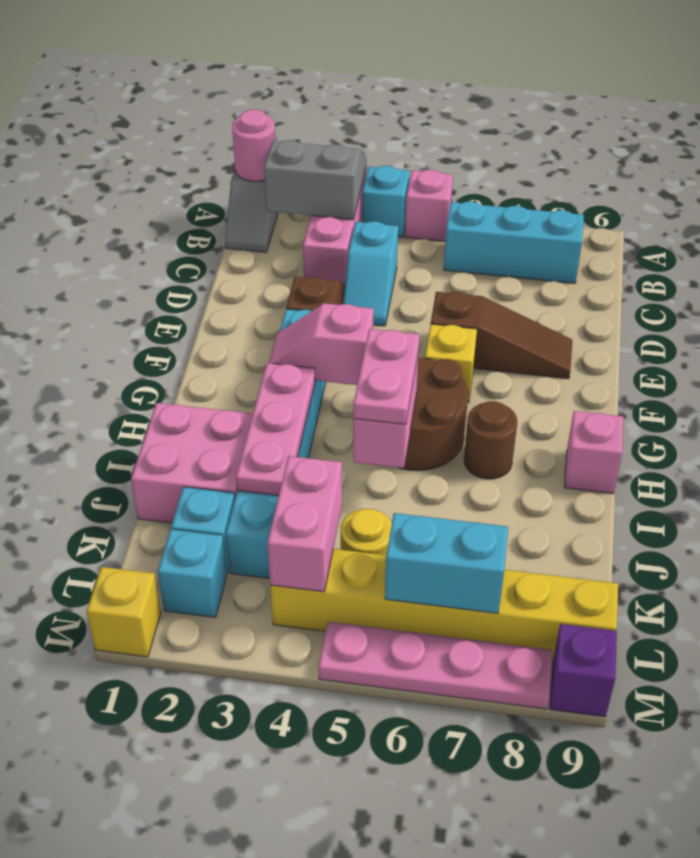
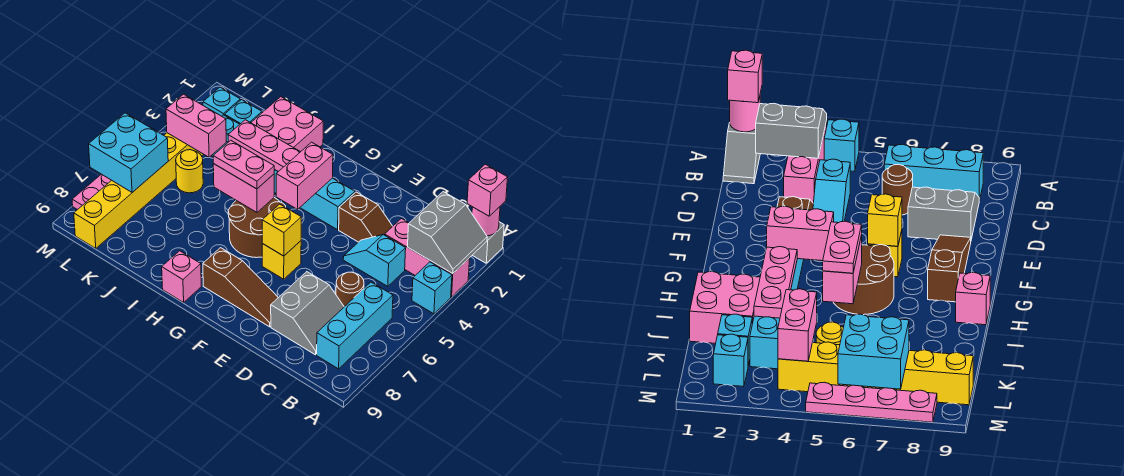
pink 1x1 brick [405,170,453,241] -> pink 1x1 brick moved to [467,164,508,216]
none -> grey 2x2 slope [271,272,344,355]
brown 1x3 slope [431,292,572,379] -> brown 1x3 slope turned to [203,248,278,327]
pink 1x2 slope [269,303,374,385] -> pink 1x2 brick [276,142,333,209]
brown 1x1 round brick [464,401,517,479] -> brown 1x1 round brick moved to [336,272,364,307]
cyan 1x2 brick [385,513,508,613] -> cyan 2x2 brick [89,113,168,192]
yellow 1x1 brick [86,567,161,657] -> yellow 1x1 brick moved to [262,204,301,256]
purple 1x1 brick [550,624,617,717] -> none

